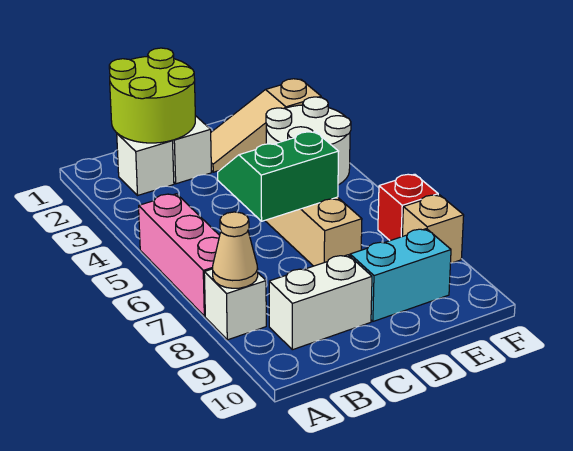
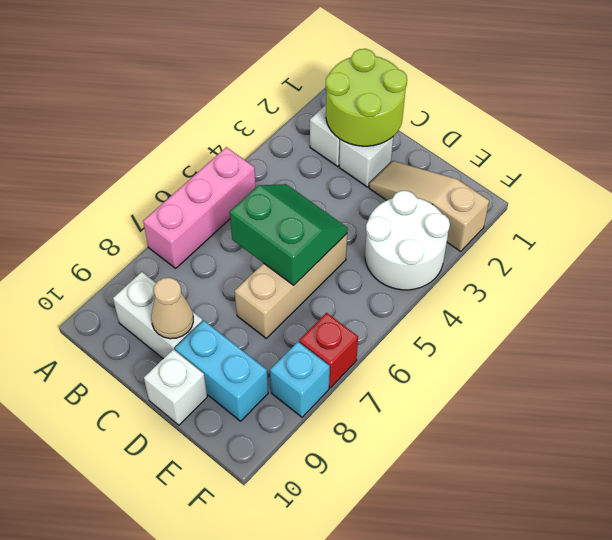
white 1x1 brick [204,269,266,340] -> white 1x1 brick moved to [144,349,207,425]
tan 1x1 cone [213,212,258,288] -> tan 1x1 cone moved to [151,278,193,339]
tan 1x1 brick [402,195,464,263] -> cyan 1x1 brick [270,342,330,417]

